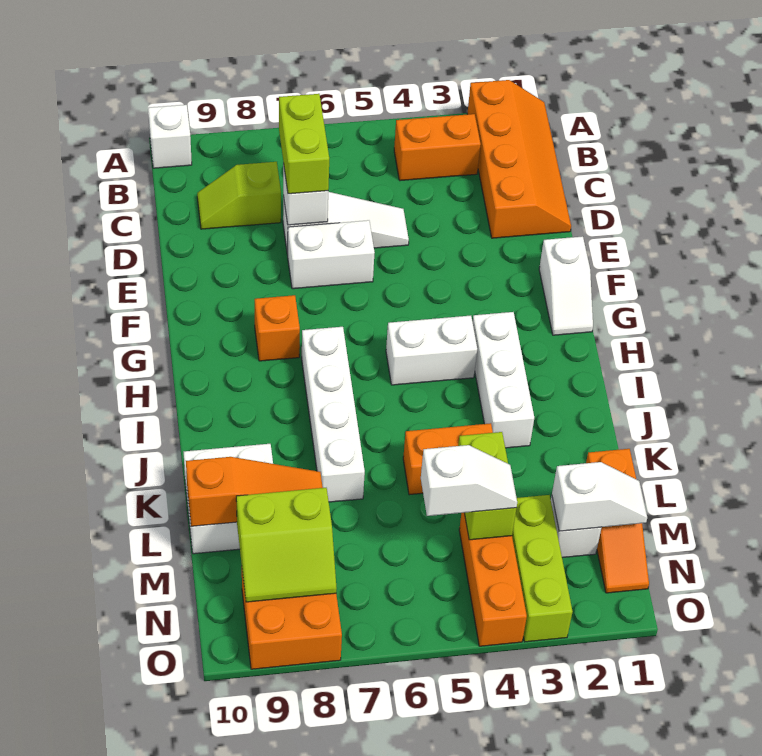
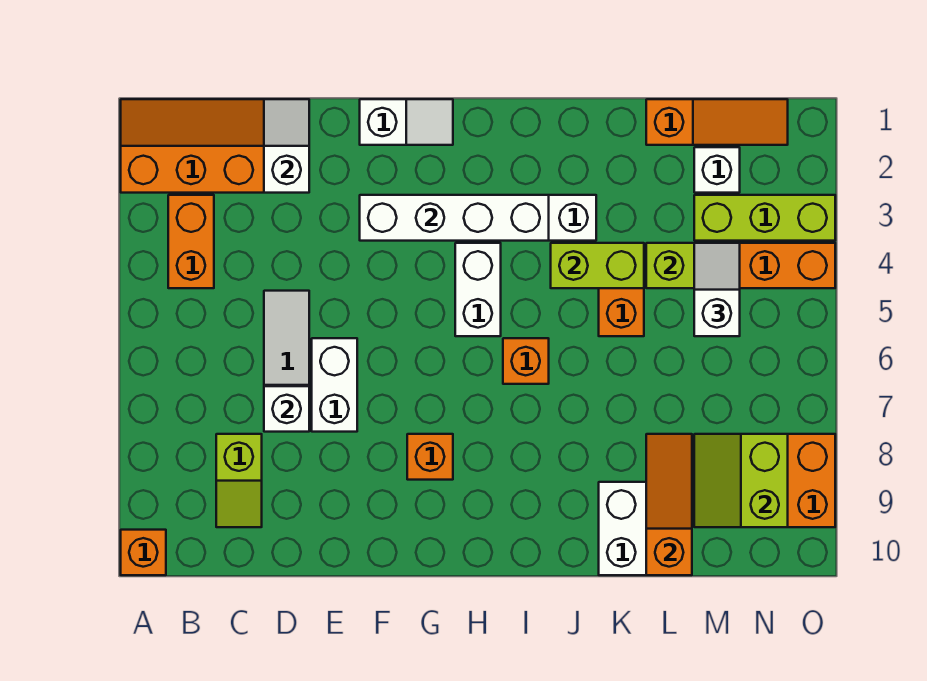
white 1x1 brick [148,105,192,168] -> orange 1x1 brick [121,530,166,575]
lime 1x2 brick [279,94,329,194] -> lime 1x2 brick moved to [551,243,644,288]
white 1x4 brick [302,327,365,502] -> white 1x4 brick moved to [360,195,549,241]
none -> orange 1x1 brick [503,338,549,384]
white 1x2 slope [552,462,647,531] -> white 1x2 slope moved to [264,99,309,193]
lime 2x2 slope [236,488,337,602] -> lime 2x2 slope turned to [694,434,788,527]

